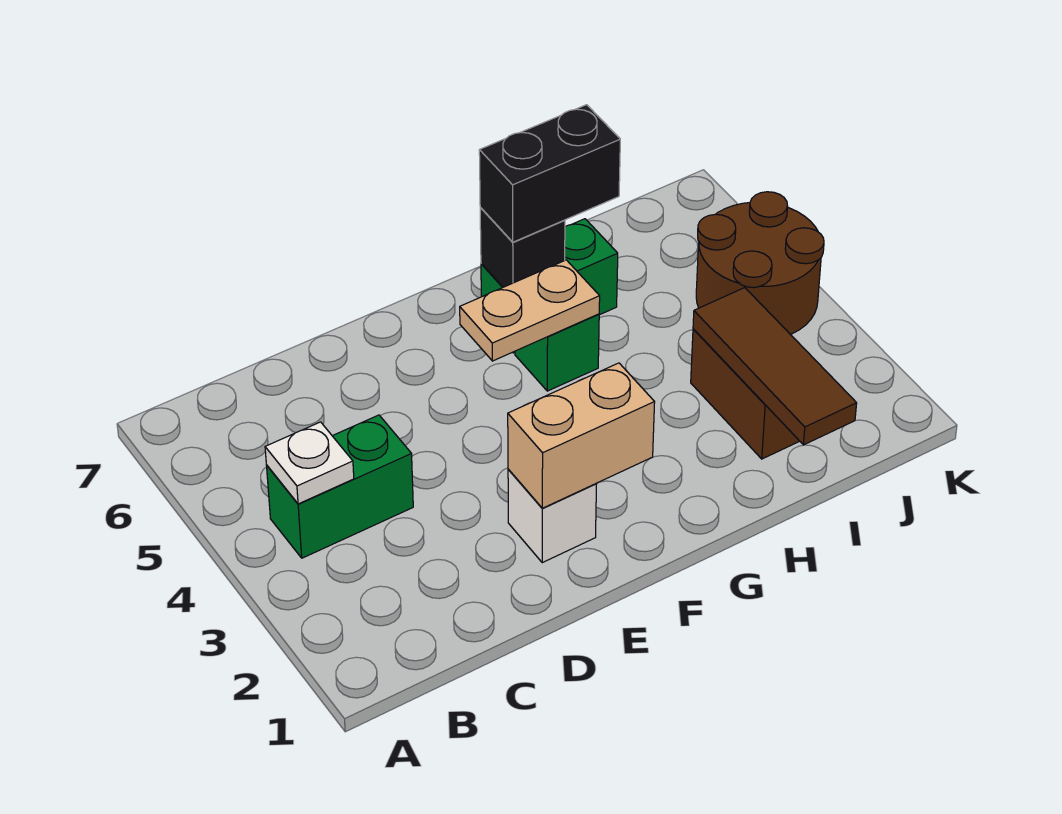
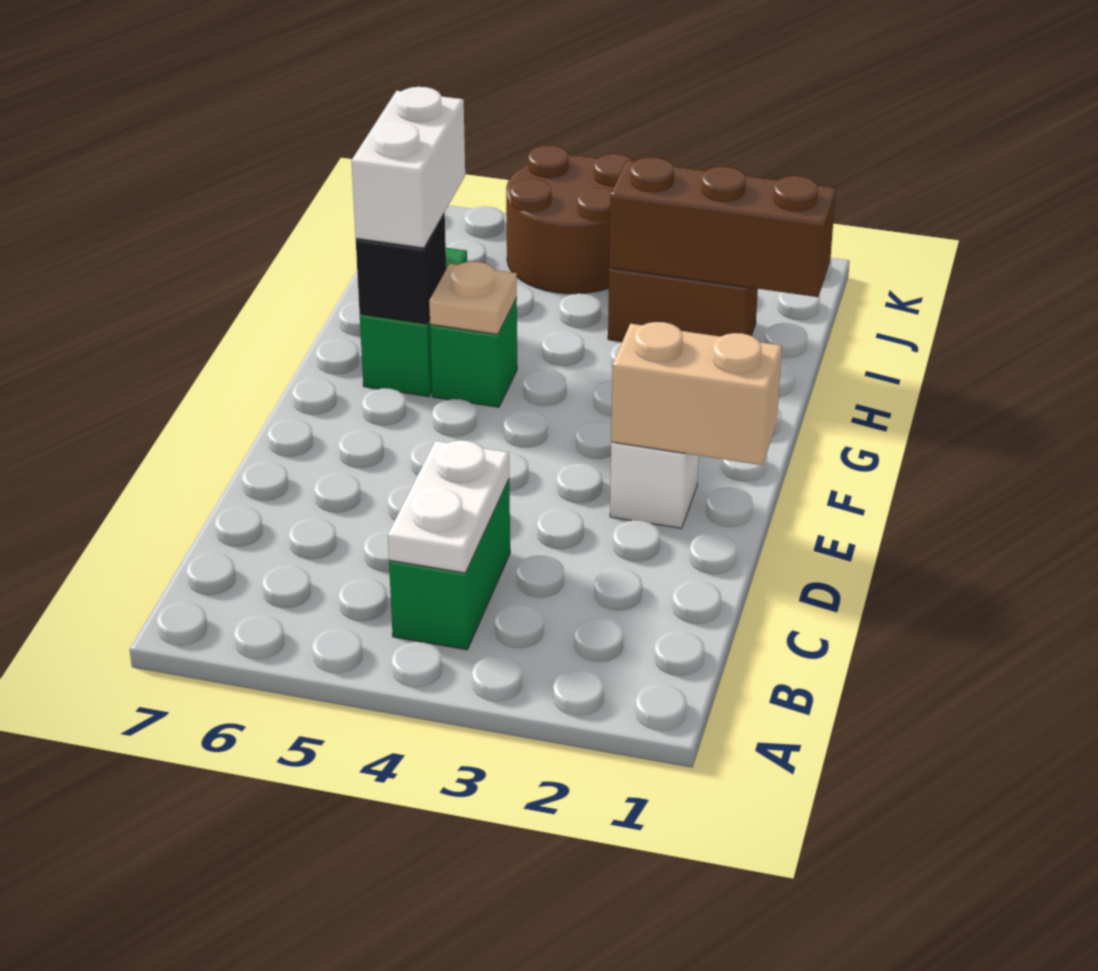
white 1x1 plate [265,422,354,504] -> white 1x2 plate [388,440,509,573]
tan 1x2 brick [508,363,655,508] -> tan 1x2 brick turned to [611,322,782,465]
tan 1x2 plate [460,260,600,361] -> tan 1x1 plate [429,261,517,334]
black 1x2 brick [479,105,620,242] -> white 1x2 brick [351,87,465,248]
brown 1x3 tile [693,288,857,445] -> brown 1x3 brick [609,157,836,297]

